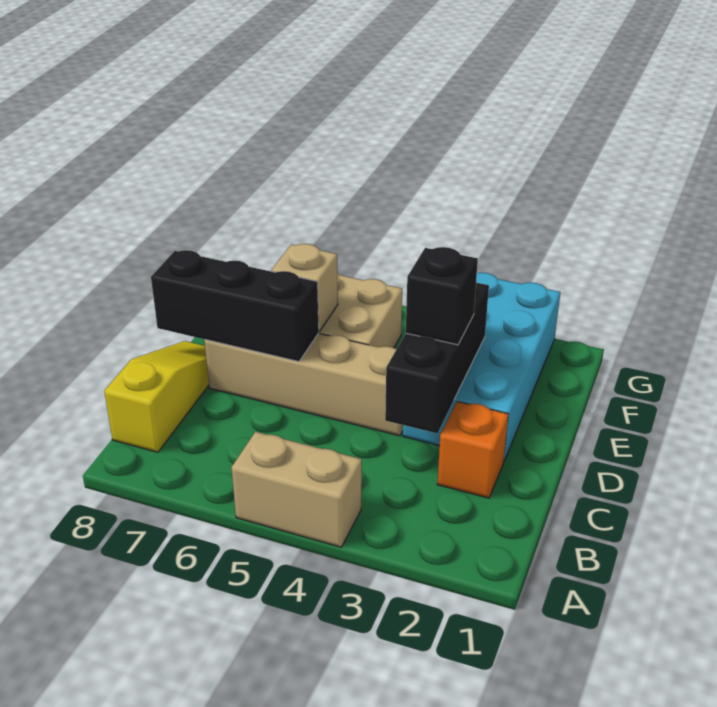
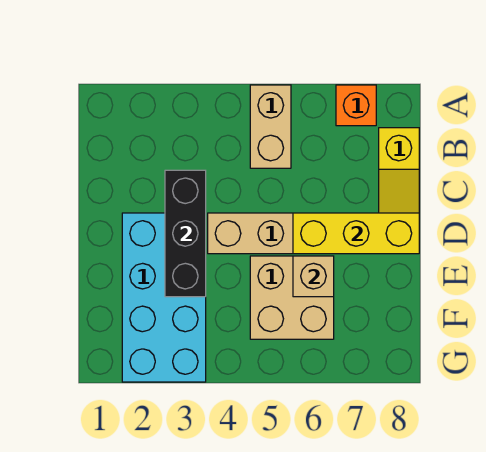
tan 1x2 brick [231,432,362,547] -> tan 1x2 brick turned to [250,85,291,168]
orange 1x1 brick [437,402,508,498] -> orange 1x1 brick moved to [336,85,376,126]
black 1x1 brick [406,247,478,345] -> none
black 1x3 brick [151,250,319,362] -> yellow 1x3 brick [293,213,419,254]

